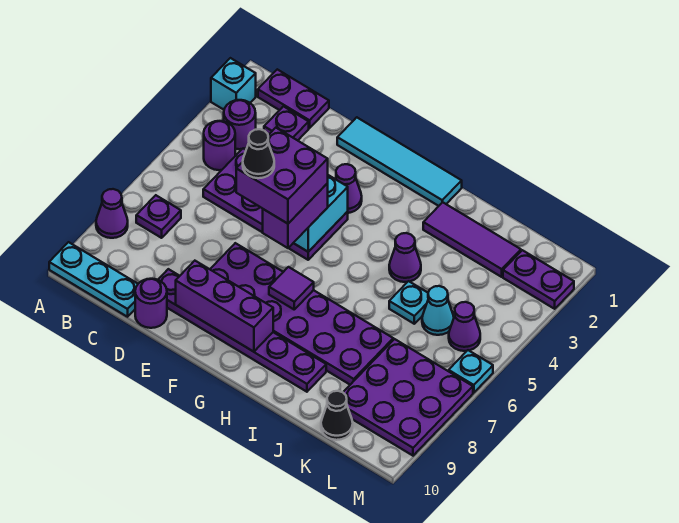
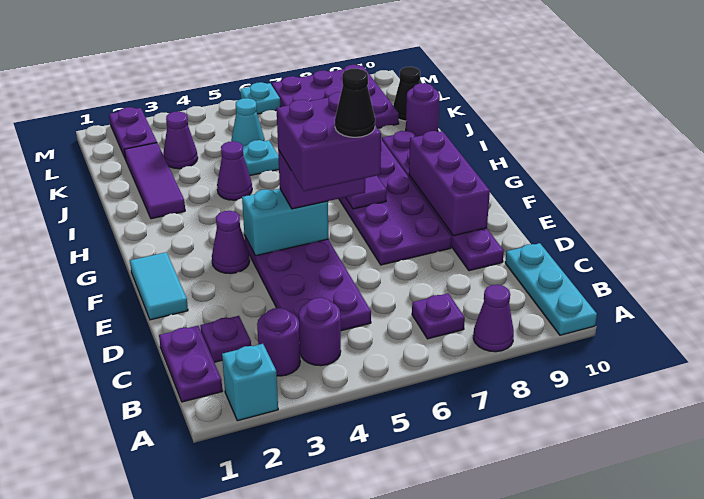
purple 1x1 round brick [135,279,167,328] -> purple 1x1 round brick moved to [406,83,440,136]
cyan 1x4 tile [337,117,462,206] -> cyan 1x2 tile [130,252,188,320]
purple 1x1 cone [449,302,480,351] -> purple 1x1 cone moved to [163,111,198,169]

